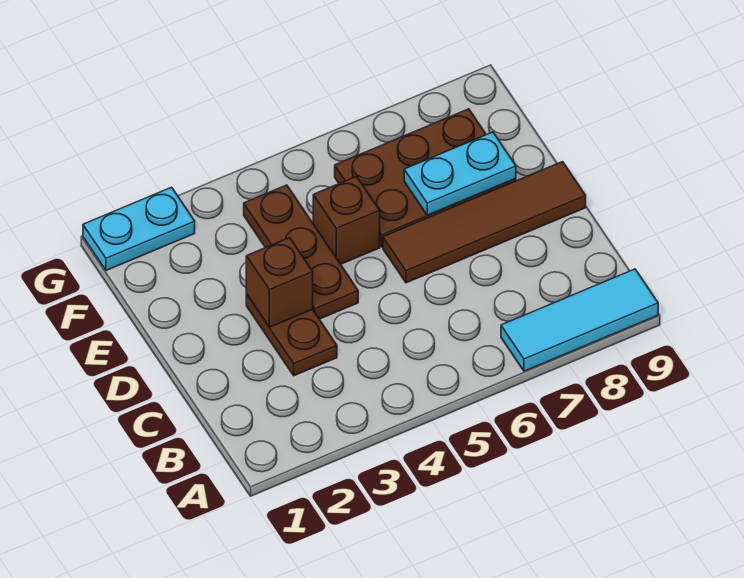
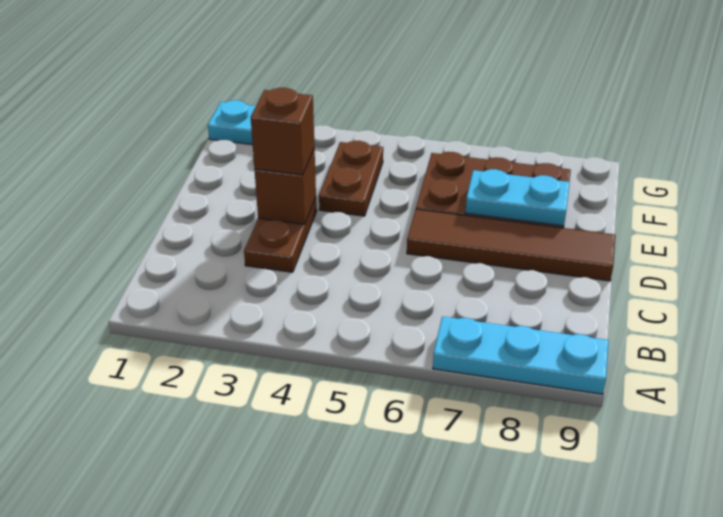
cyan 1x3 tile [501,269,658,371] -> cyan 1x3 plate [433,316,609,394]
brown 1x3 plate [244,185,358,319] -> brown 1x2 plate [319,141,383,216]
brown 1x1 brick [313,176,380,264] -> brown 1x1 brick moved to [251,88,315,175]

